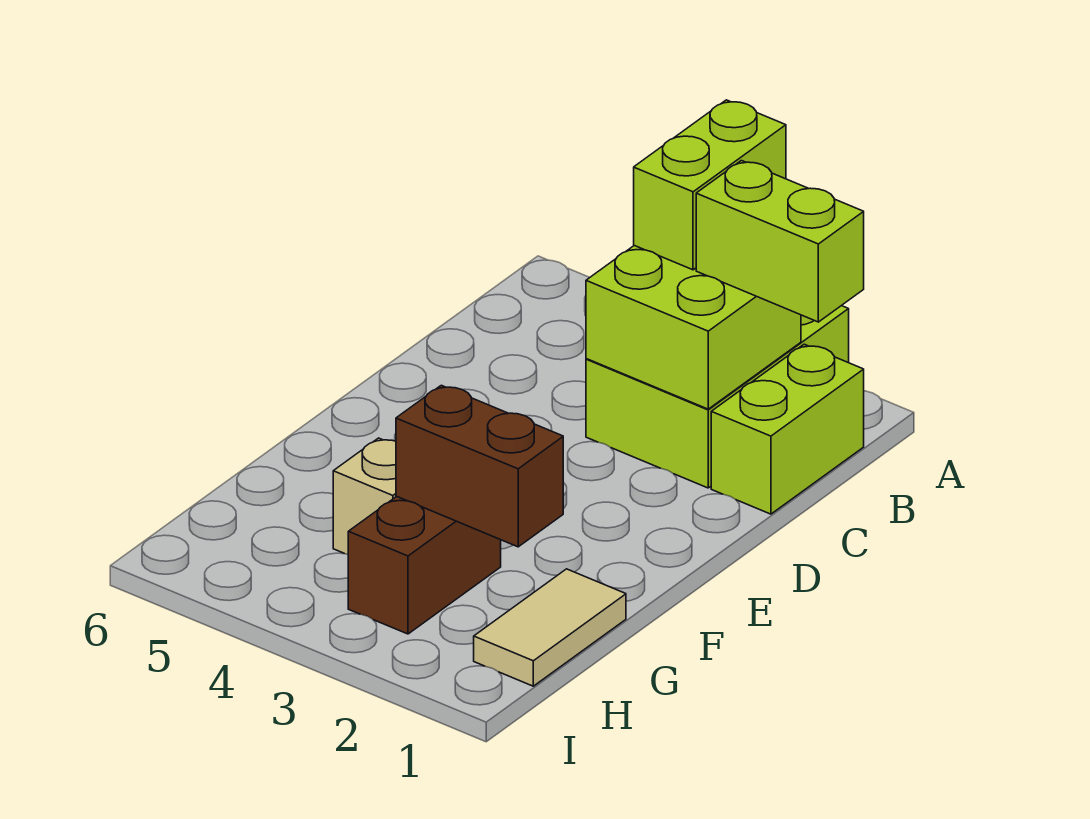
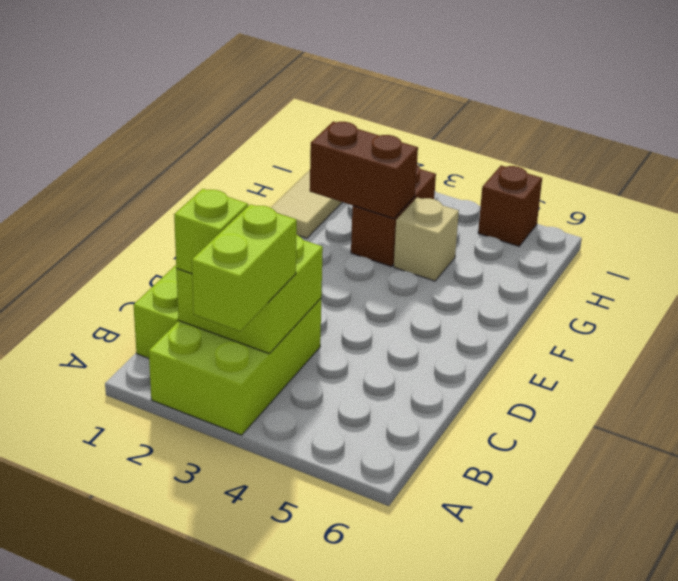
lime 1x2 brick [696,161,864,322] -> lime 1x1 brick [174,189,248,274]
none -> brown 1x1 brick [478,166,542,246]

